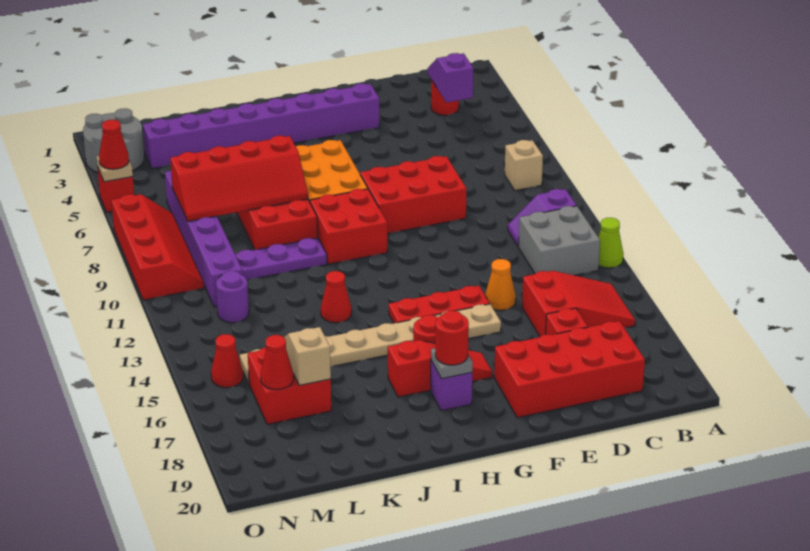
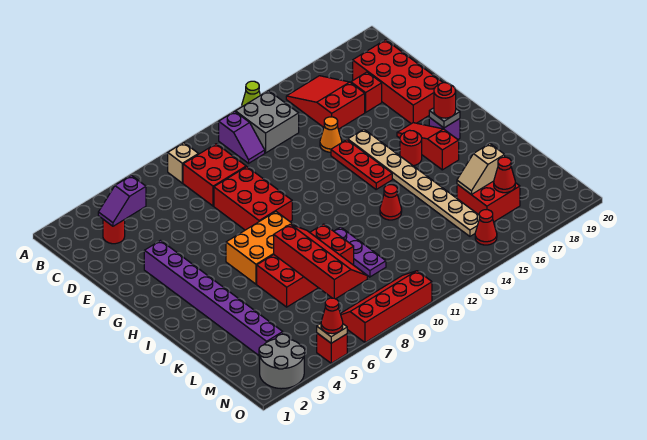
red 2x2 brick [310,189,387,264] -> red 2x2 brick moved to [183,144,246,206]
purple 1x6 brick [165,171,242,306] -> none
purple 1x1 round brick [216,271,249,323] -> none

